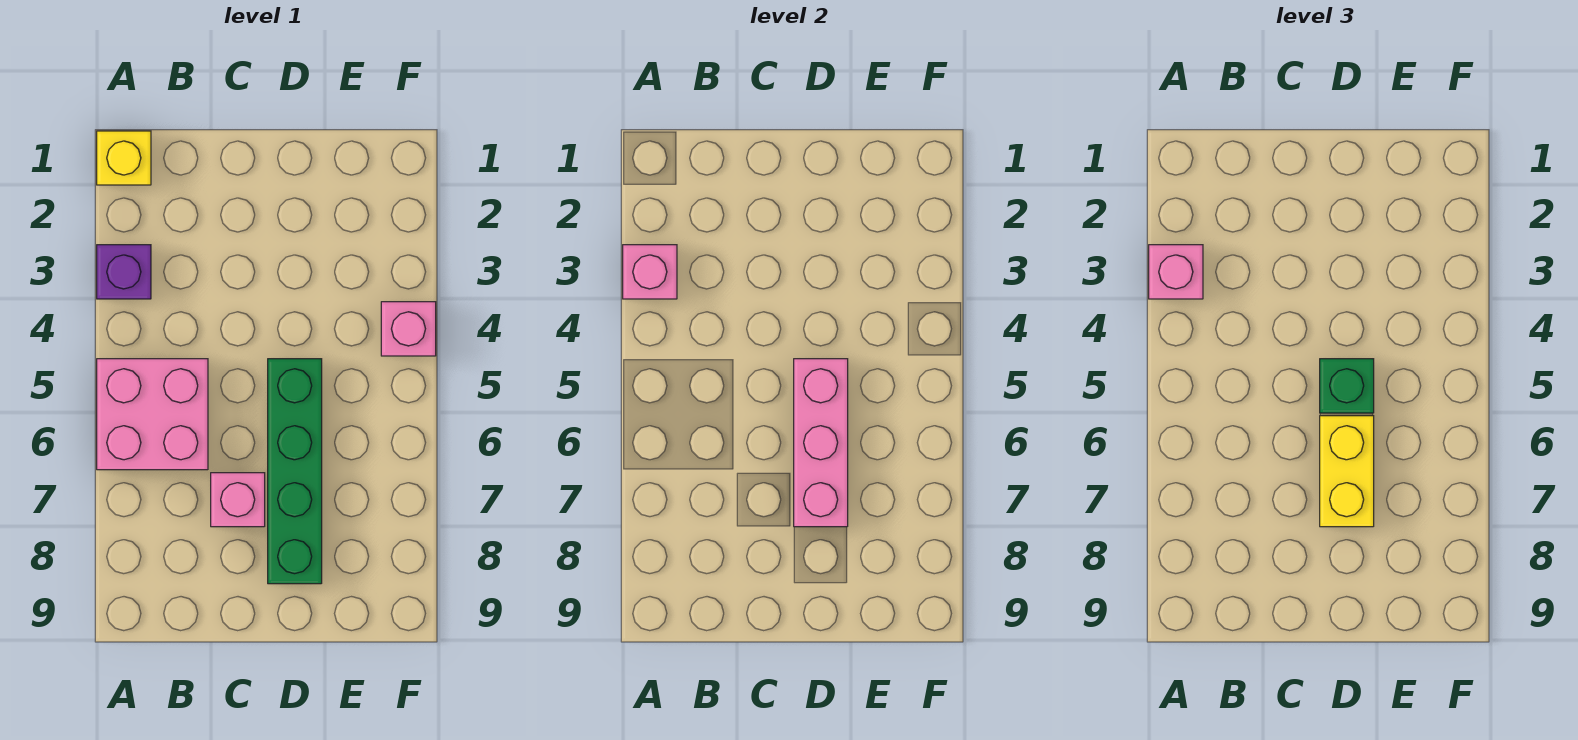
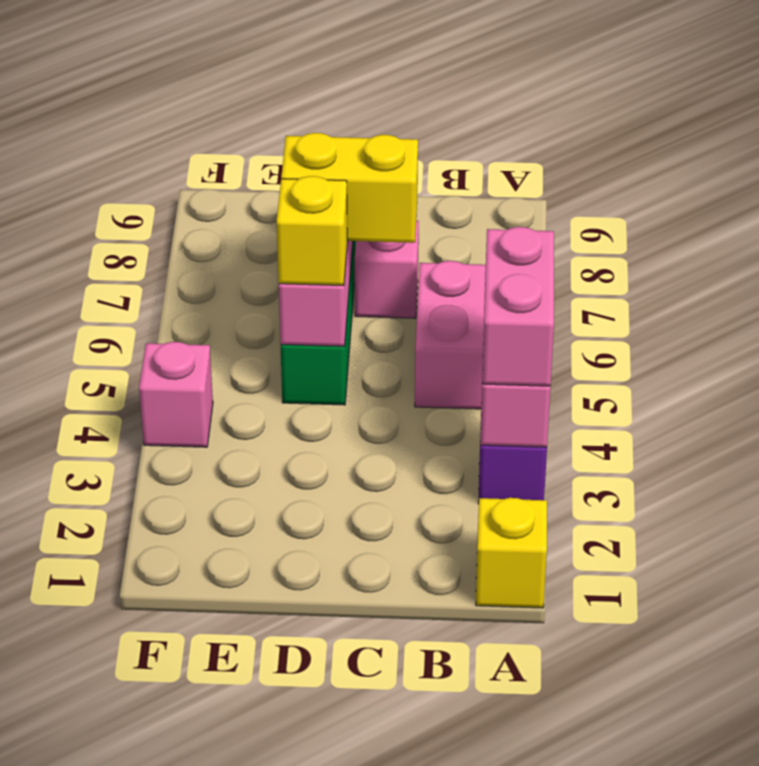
pink 1x1 brick [1149,245,1203,299] -> pink 1x2 brick [482,227,554,386]
green 1x1 brick [1320,359,1374,413] -> yellow 1x1 brick [277,176,347,286]
yellow 1x2 brick [1320,416,1374,527] -> yellow 1x2 brick turned to [281,133,418,243]

